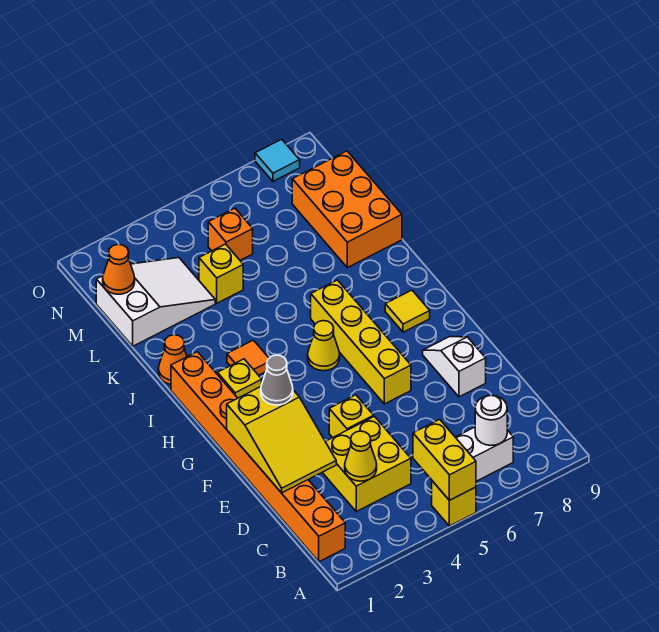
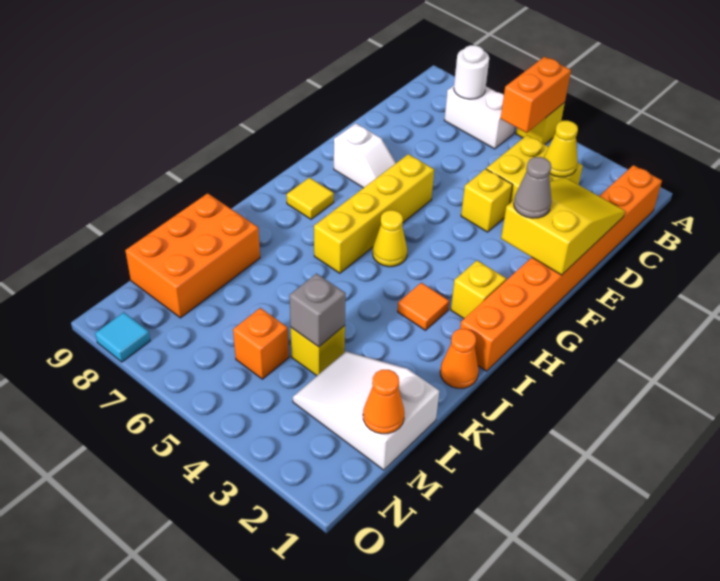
yellow 1x2 brick [413,419,476,500] -> orange 1x2 brick [501,57,571,133]
white 1x2 slope [423,337,486,397] -> white 1x2 slope turned to [334,123,396,188]
none -> grey 1x1 brick [289,274,346,347]

